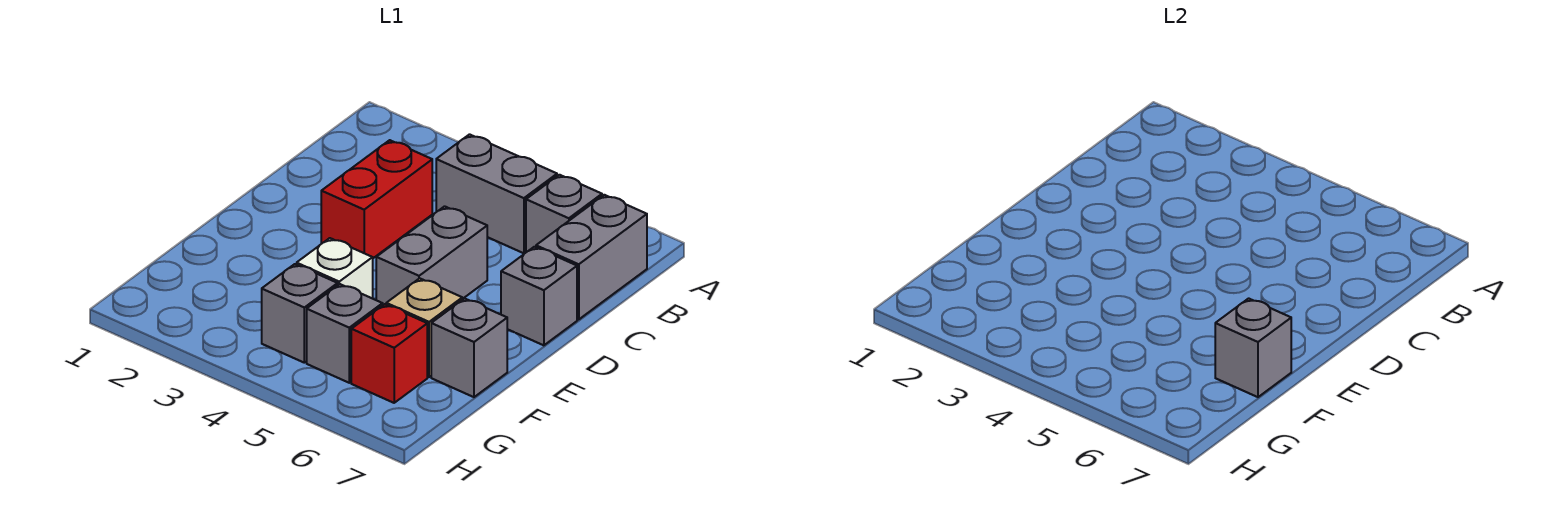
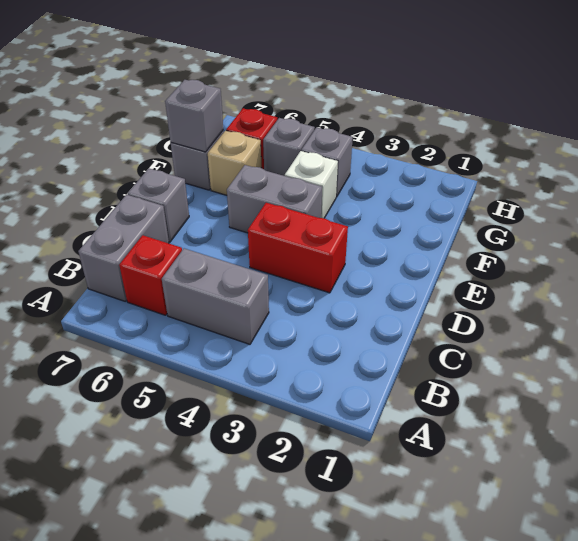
grey 1x1 brick [526,175,602,252] -> red 1x1 brick [119,235,182,315]
red 1x2 brick [321,140,432,258] -> red 1x2 brick turned to [248,203,348,293]
grey 1x2 brick [376,206,487,305] -> grey 1x2 brick turned to [227,165,322,233]

